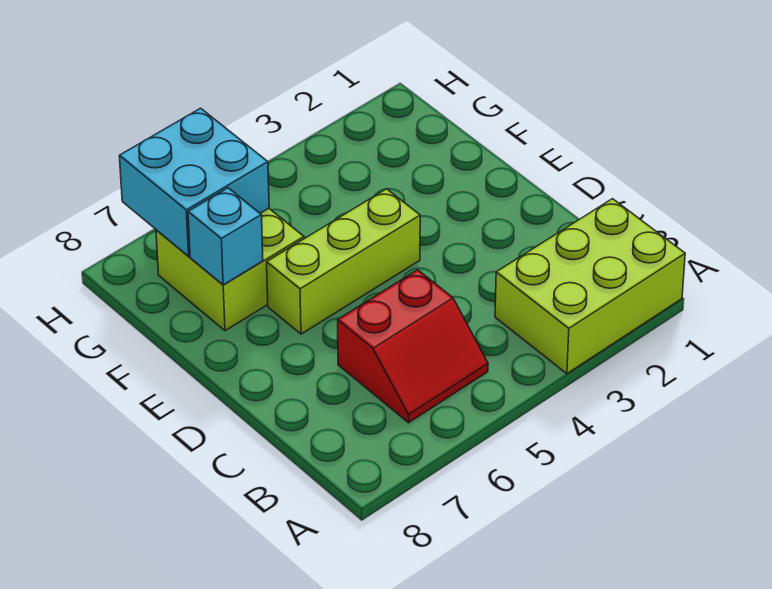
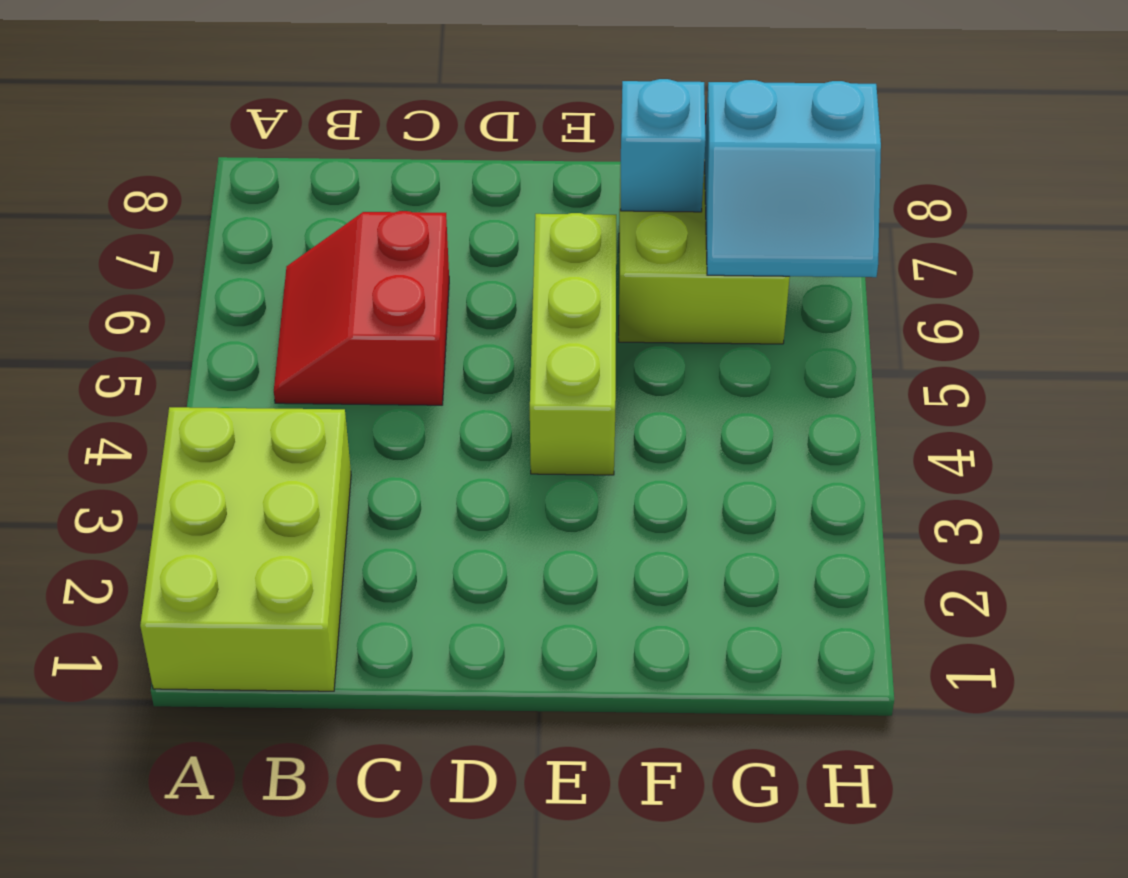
cyan 2x2 brick [119,108,269,256] -> cyan 2x2 slope [705,80,881,277]

